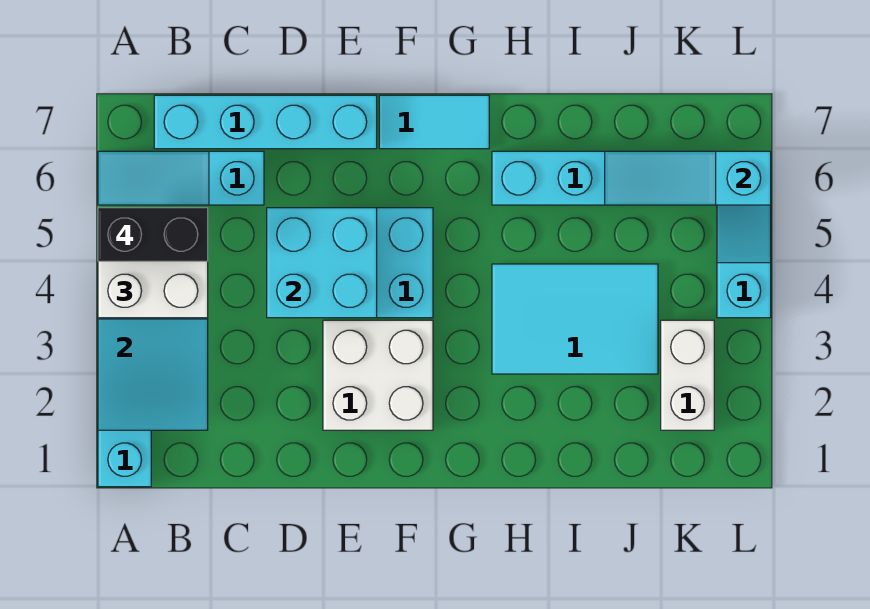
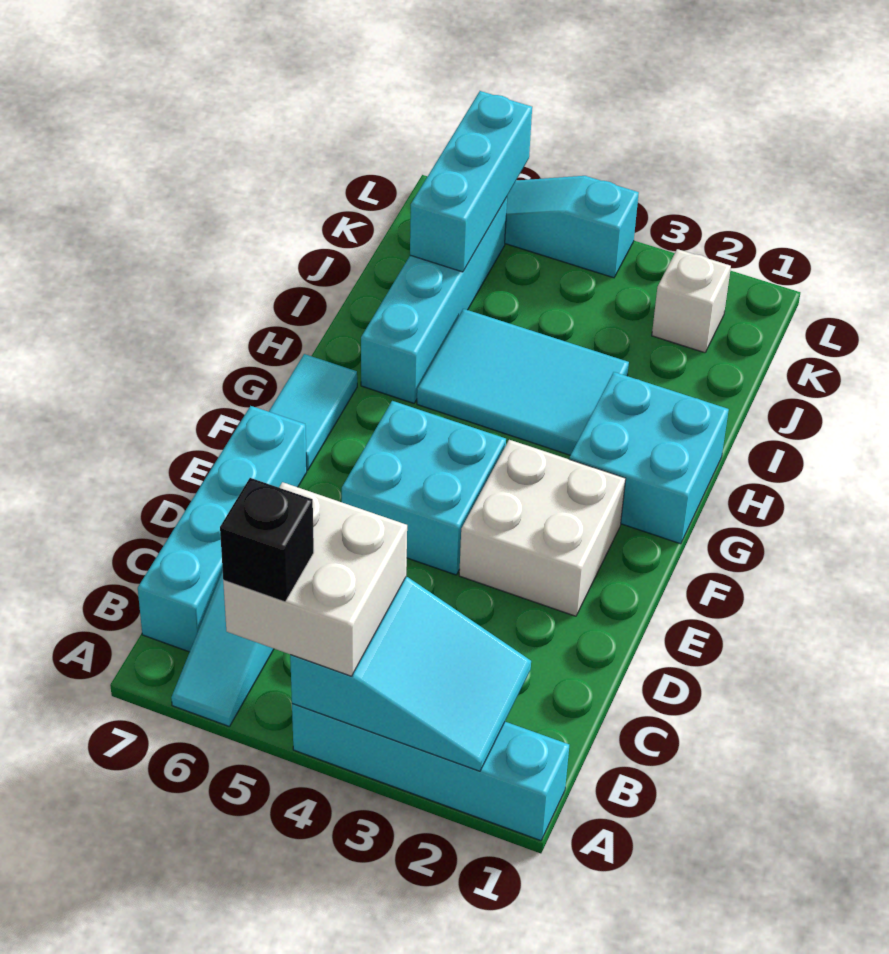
black 1x2 brick [98,208,208,261] -> black 1x1 brick [220,478,314,602]
cyan 2x2 brick [267,208,377,318] -> cyan 2x2 brick moved to [569,372,729,544]
cyan 2x3 tile [492,264,658,374] -> cyan 2x3 tile turned to [417,309,629,455]
cyan 1x3 slope [605,151,771,205] -> cyan 1x3 brick [410,91,532,272]
white 1x2 brick [661,320,714,430] -> white 1x1 brick [652,249,731,353]

